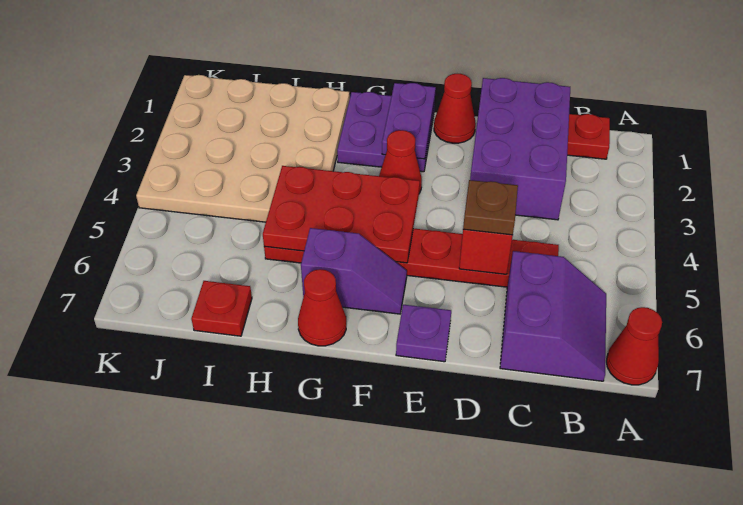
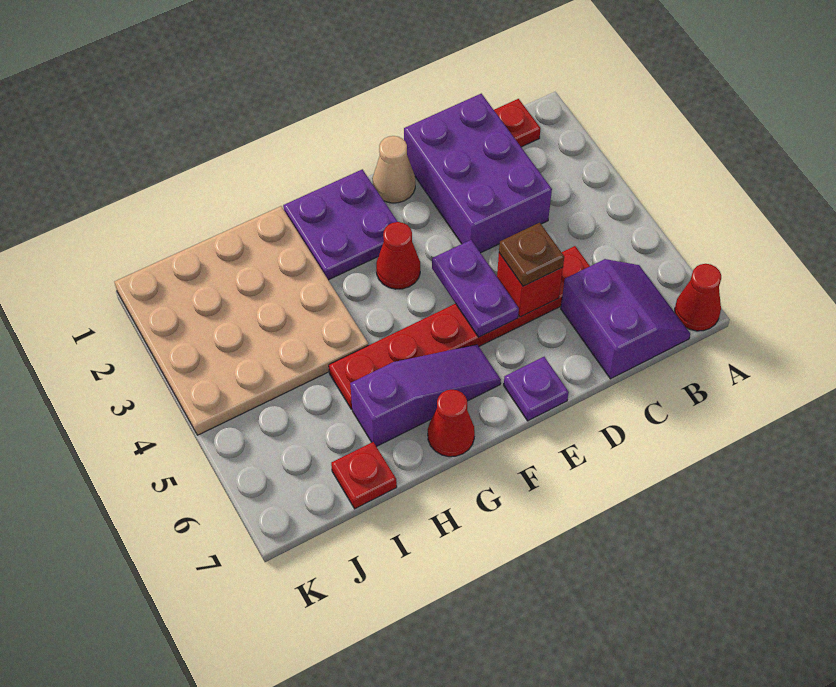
red 1x1 cone [434,74,476,143] -> tan 1x1 cone [372,136,415,203]
purple 1x2 plate [382,83,436,159] -> purple 1x2 plate moved to [432,240,519,337]
red 2x3 plate [263,166,420,263] -> none
purple 1x2 slope [301,228,407,314] -> purple 1x3 slope [350,345,501,447]

